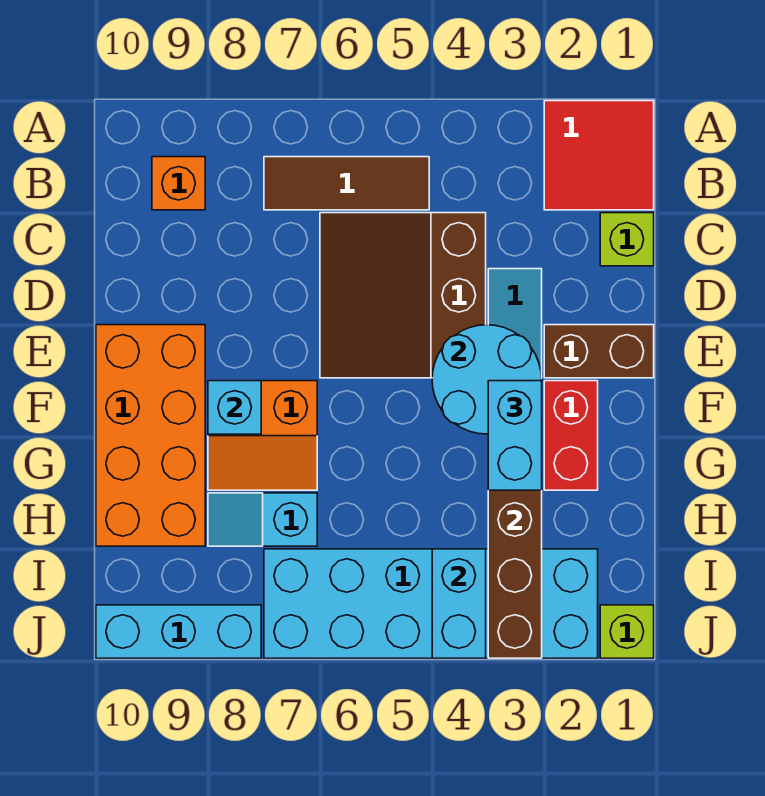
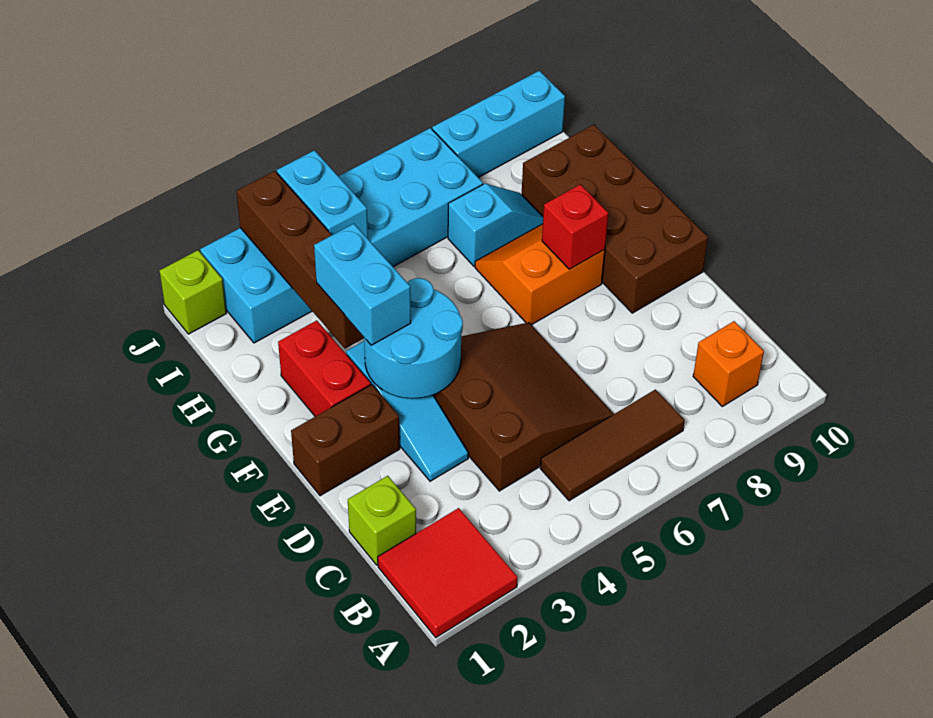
orange 2x4 brick [96,325,205,546] -> brown 2x4 brick [522,125,708,313]
cyan 1x1 brick [208,381,261,434] -> red 1x1 brick [542,184,608,269]

